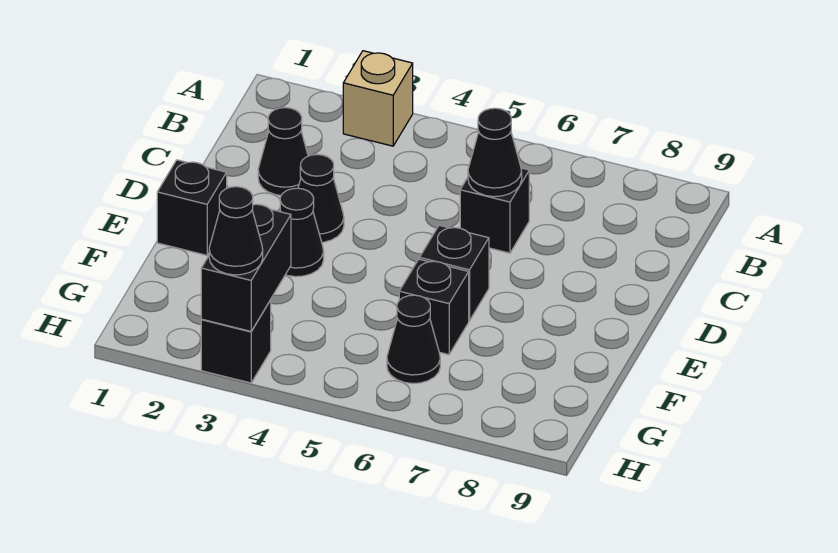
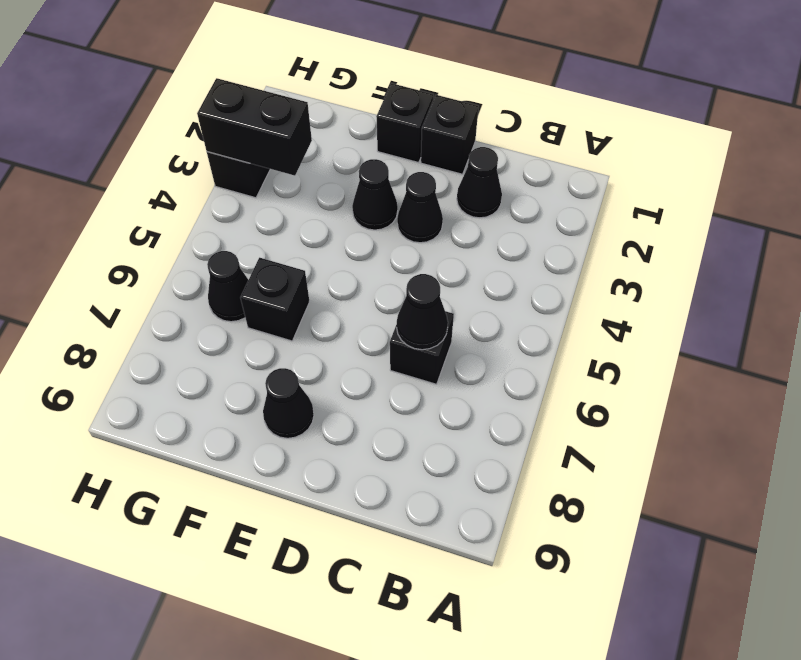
tan 1x1 brick [343,51,413,146] -> none
black 1x1 brick [420,225,489,321] -> black 1x1 brick moved to [421,95,479,174]
black 1x1 cone [209,187,263,275] -> black 1x1 cone moved to [263,368,314,438]

